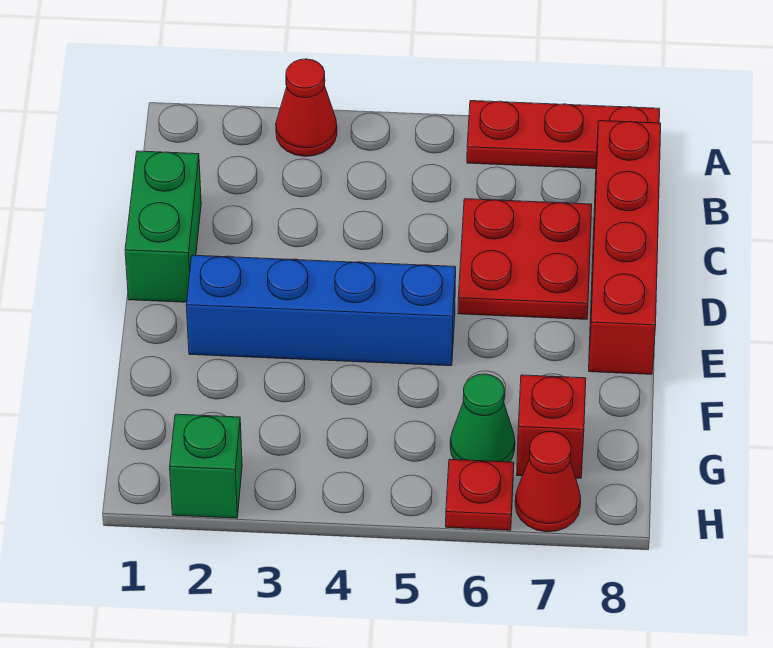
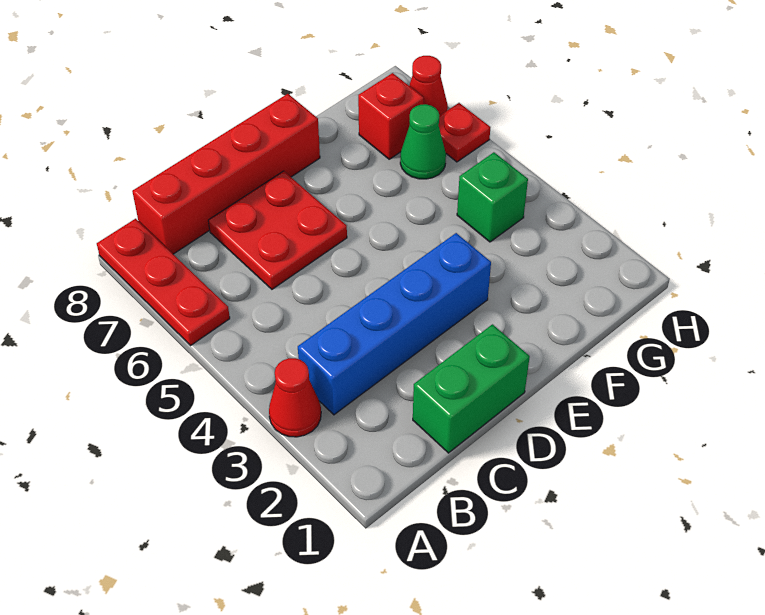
blue 1x4 brick [186,255,456,366] -> blue 1x4 brick turned to [298,233,491,415]
green 1x1 brick [170,414,242,518] -> green 1x1 brick moved to [457,152,528,242]

